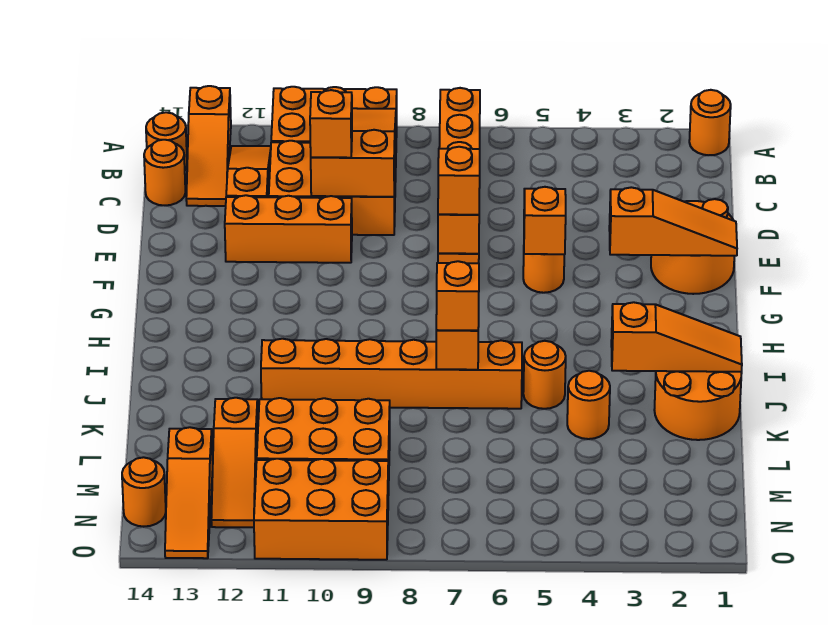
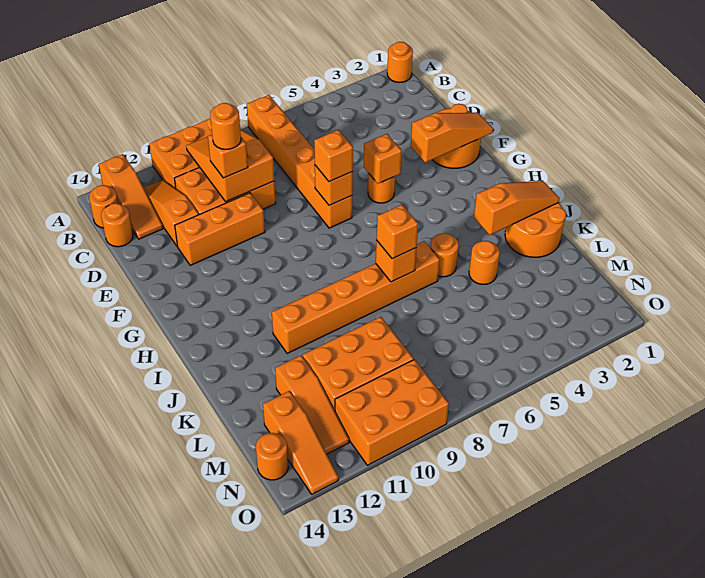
none -> orange 1x1 round brick [210,103,241,149]

